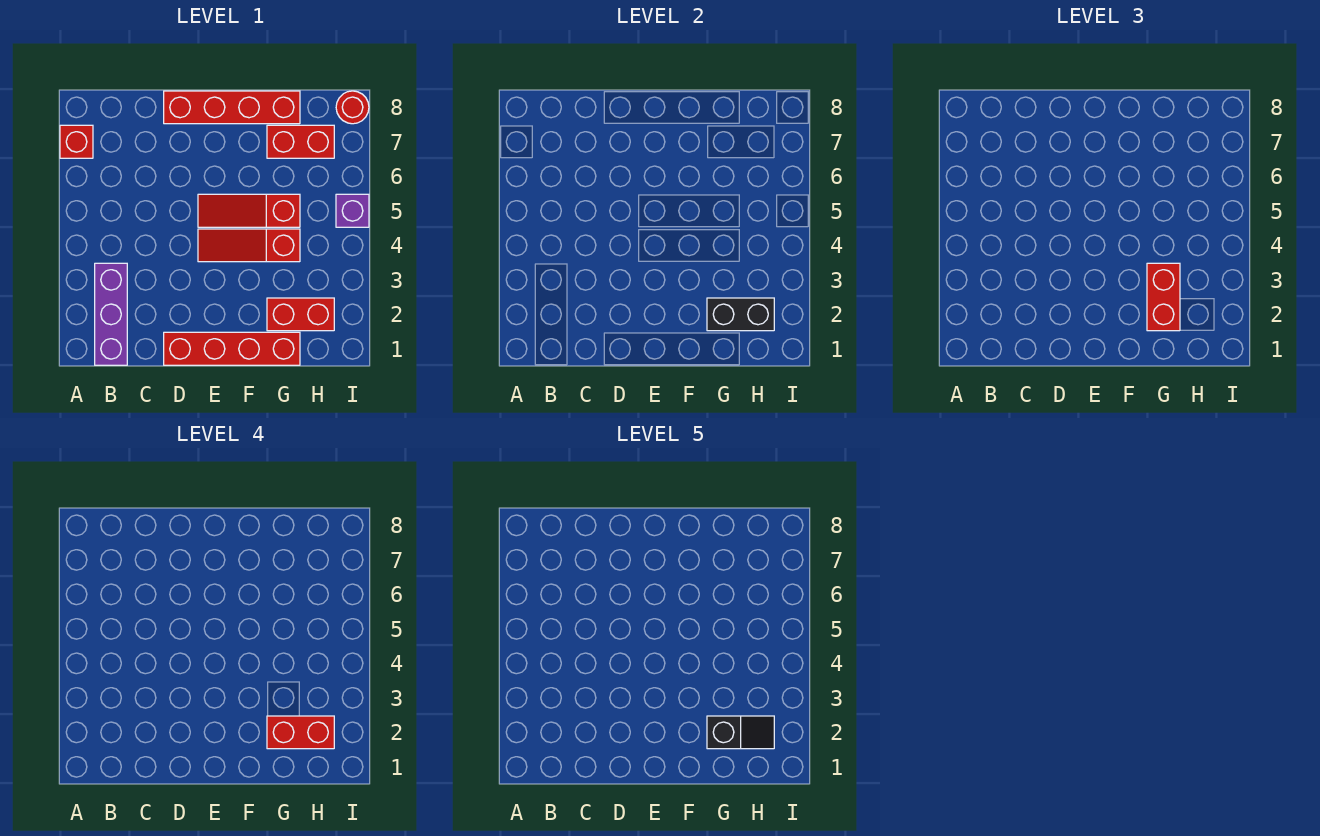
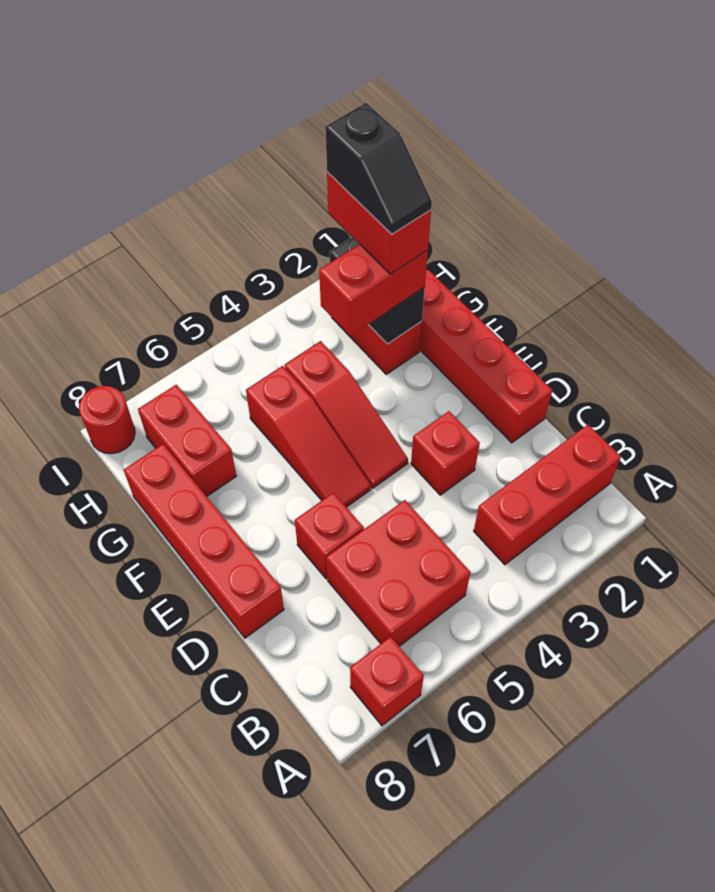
purple 1x3 brick [95,263,127,365] -> red 1x3 brick [474,425,621,565]
none -> red 2x2 brick [326,500,470,646]
none -> red 1x1 brick [411,411,480,495]
none -> red 1x1 brick [295,493,364,579]
black 1x2 slope [707,716,774,749] -> black 1x2 slope turned to [325,103,432,234]
purple 1x1 brick [336,194,369,227] -> none

